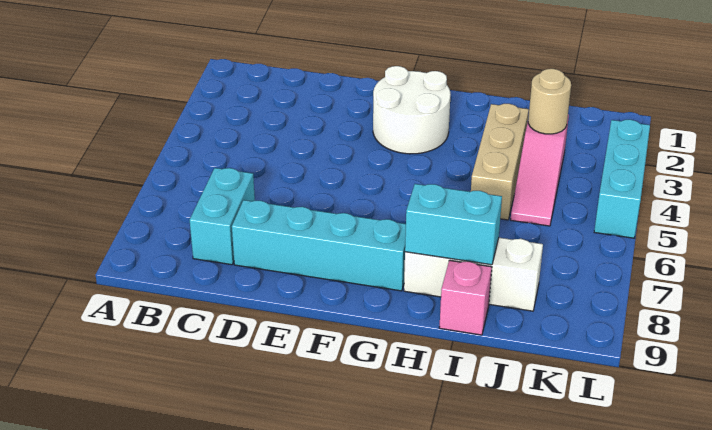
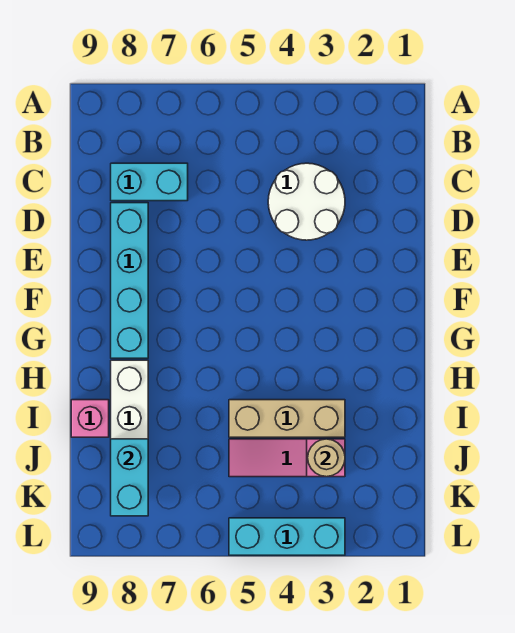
white 2x2 round brick [373,66,451,154] -> white 2x2 round brick moved to [268,163,345,240]
cyan 1x2 brick [405,184,502,265] -> cyan 1x2 brick moved to [111,439,148,516]

